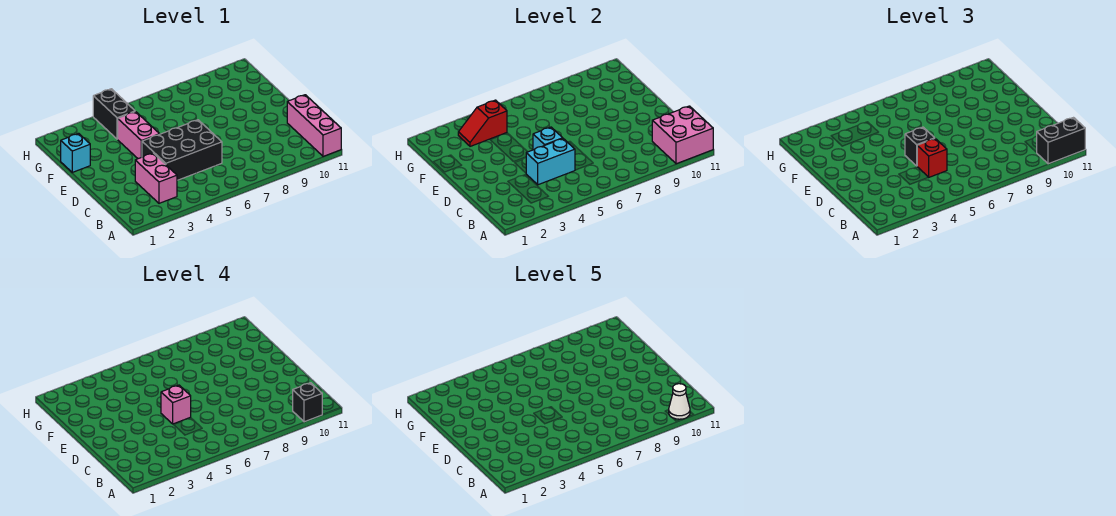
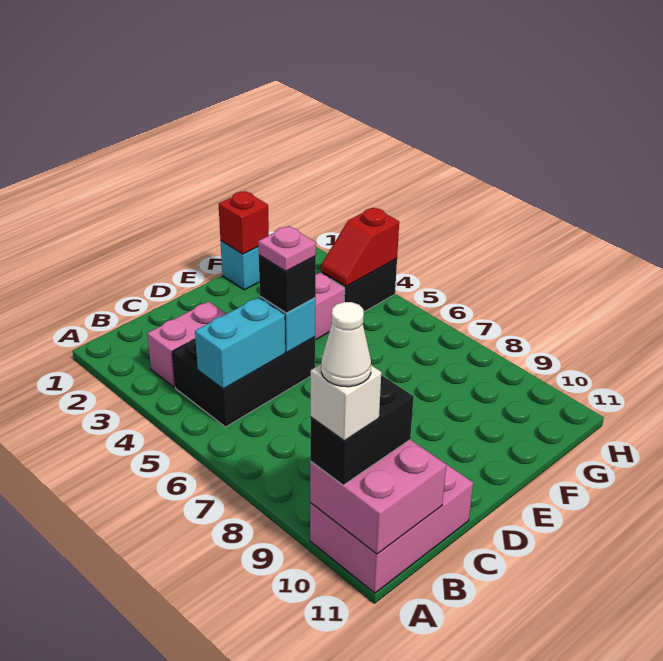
black 1x2 brick [1036,118,1085,164] -> black 1x2 brick turned to [310,375,414,485]
black 1x1 brick [293,383,322,422] -> white 1x1 brick [311,364,381,441]
pink 1x3 brick [287,95,341,156] -> pink 2x3 brick [310,439,473,593]
black 2x3 brick [142,120,222,180] -> black 2x3 brick turned to [172,337,315,427]
cyan 1x2 brick [526,139,575,185] -> cyan 1x2 brick turned to [195,297,285,389]
red 1x1 brick [917,139,947,177] -> red 1x1 brick moved to [219,191,269,254]
pink 1x1 brick [161,385,191,424] -> pink 1x1 plate [258,226,316,271]
red 1x2 slope [458,100,507,146] -> red 1x2 slope turned to [321,208,399,286]

